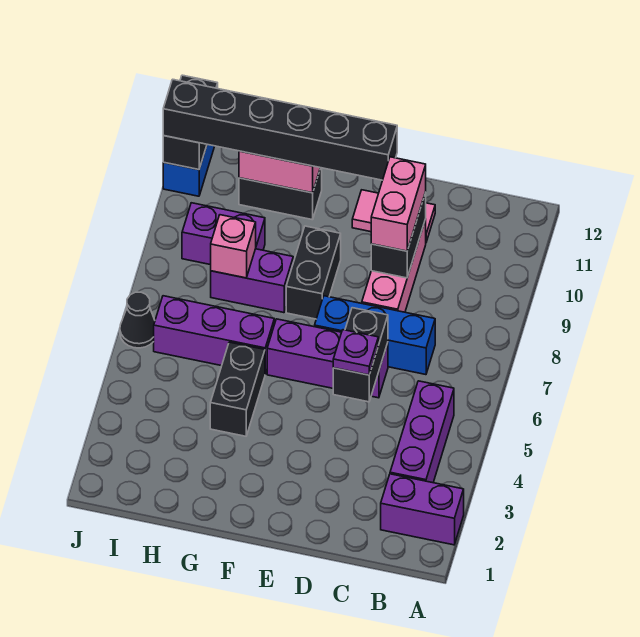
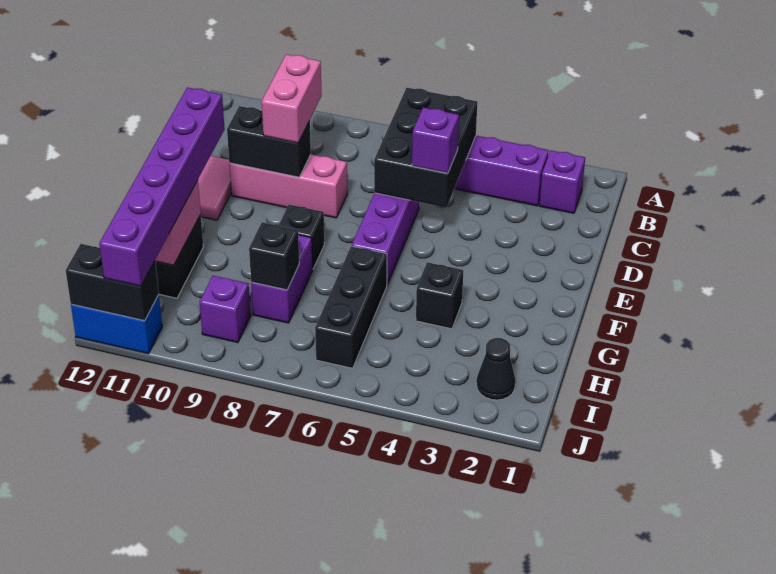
purple 1x2 brick [381,474,464,545] -> purple 1x1 brick [539,151,585,213]
blue 1x3 brick [315,296,435,375] -> none
black 1x2 brick [333,308,388,402] -> black 2x3 brick [374,88,478,208]
purple 1x1 plate [333,330,378,375] -> purple 1x1 brick [412,107,459,173]
pink 1x2 brick [371,157,426,251] -> pink 1x2 brick turned to [262,54,322,143]
black 1x6 brick [163,79,397,180] -> purple 1x6 brick [99,87,225,286]
black 1x2 brick [286,226,341,319] -> black 1x1 brick [279,205,324,268]
black 1x2 brick [210,342,265,436] -> black 1x1 brick [416,262,463,329]
purple 1x3 brick [154,296,274,374] -> black 1x3 brick [315,246,387,368]
pink 1x1 brick [211,215,256,278] -> black 1x1 brick [249,222,299,290]
purple 1x2 brick [182,203,265,265] -> purple 1x1 brick [199,276,251,342]
black 1x1 cone [120,292,155,348] -> black 1x1 cone moved to [476,338,516,400]

